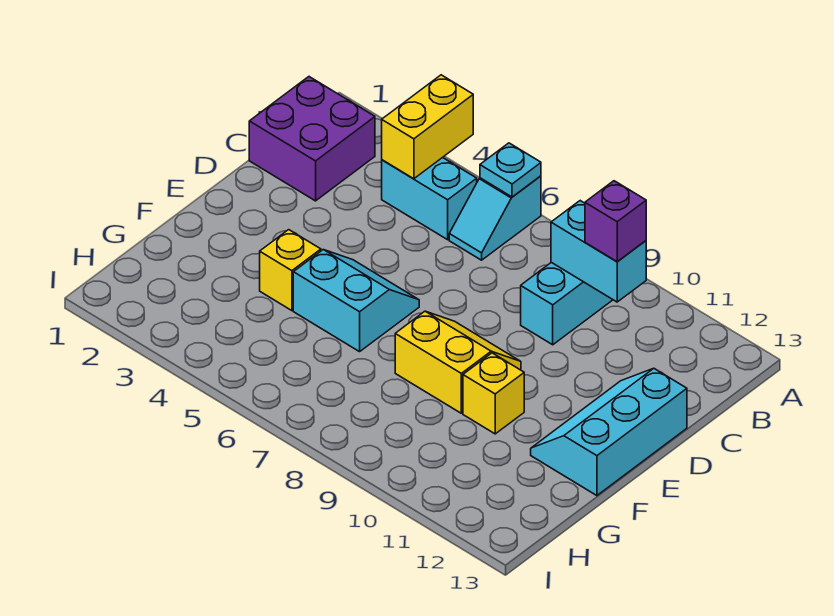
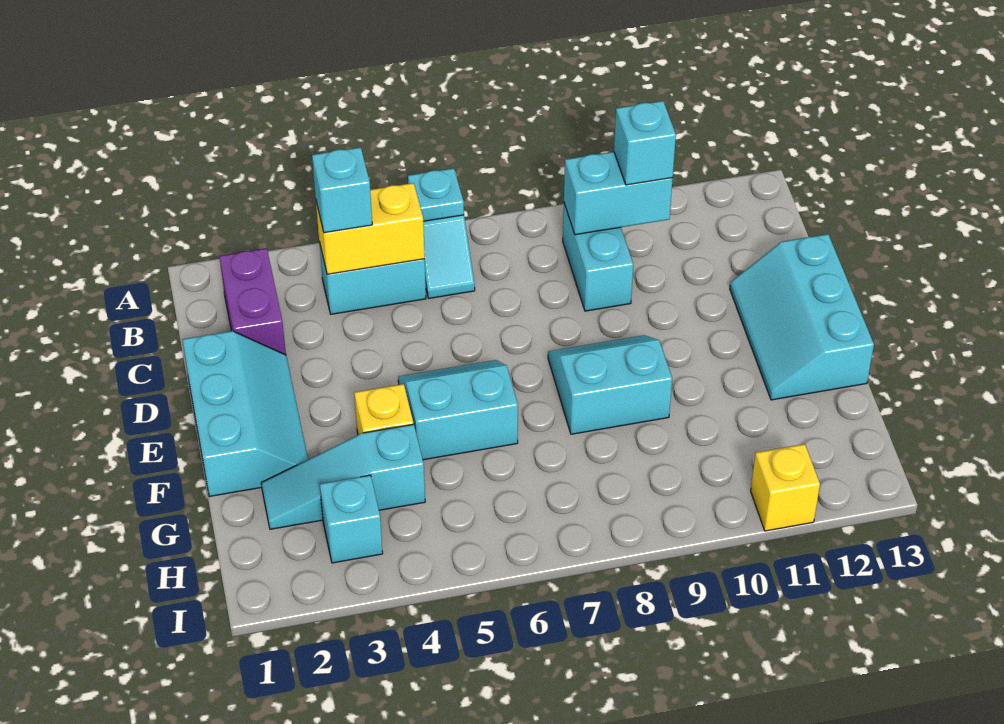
yellow 1x2 brick [382,75,473,179] -> yellow 1x2 brick turned to [316,183,425,274]
purple 2x2 brick [249,77,375,201] -> purple 1x2 brick [219,248,286,355]
none -> cyan 1x1 brick [312,147,372,233]
purple 1x1 brick [585,181,646,262] -> cyan 1x1 brick [614,101,676,185]
none -> cyan 2x3 slope [182,331,308,497]
yellow 2x2 slope [395,311,521,413] -> cyan 2x2 slope [548,335,672,434]
yellow 1x1 brick [463,353,524,434] -> yellow 1x1 brick moved to [751,444,820,531]
none -> cyan 1x3 slope [261,424,425,529]
none -> cyan 1x1 brick [320,475,383,563]

